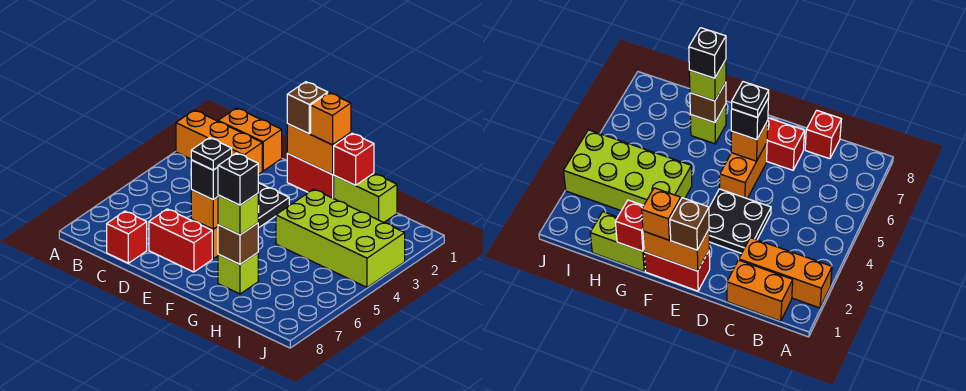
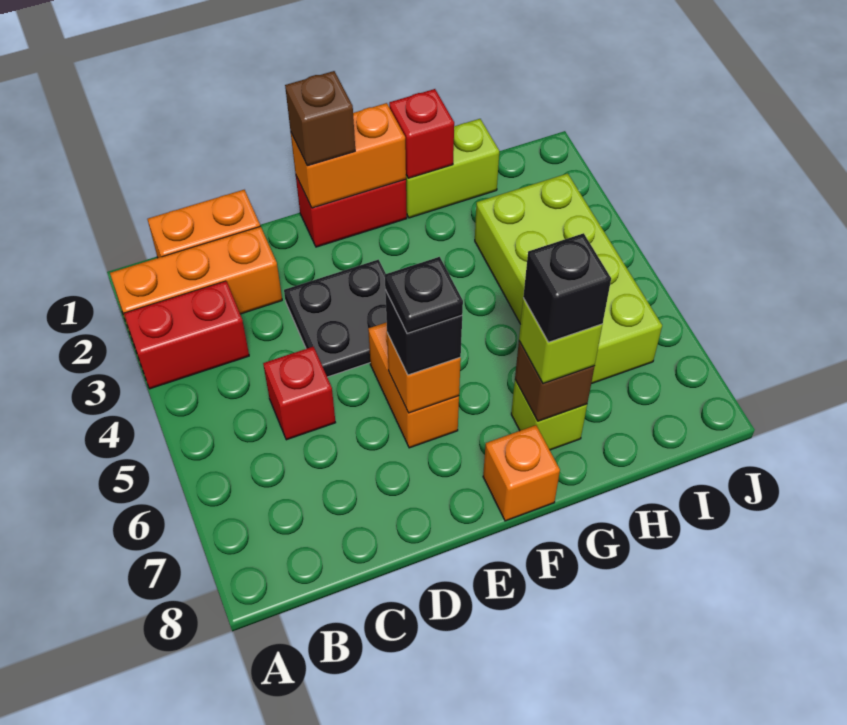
red 1x1 brick [107,211,147,263] -> red 1x1 brick moved to [263,347,336,440]
red 1x2 brick [149,209,212,272] -> red 1x2 brick moved to [124,281,249,389]
orange 1x1 brick [311,93,351,145] -> orange 1x1 brick moved to [483,425,560,521]
lime 2x4 brick [276,189,405,287] -> lime 2x4 brick turned to [475,173,662,384]

